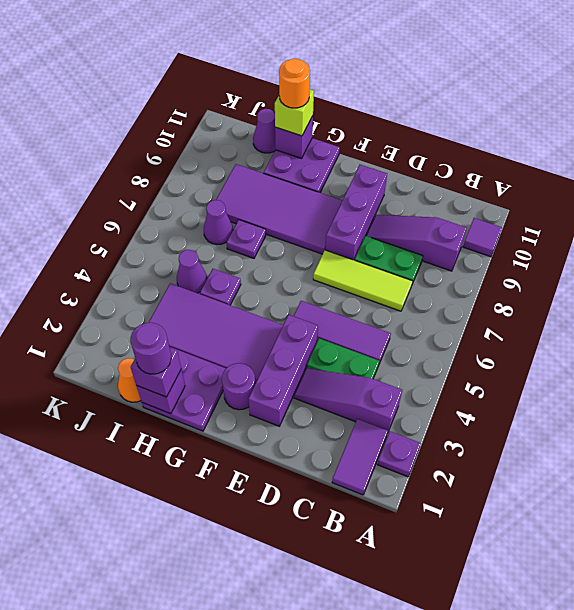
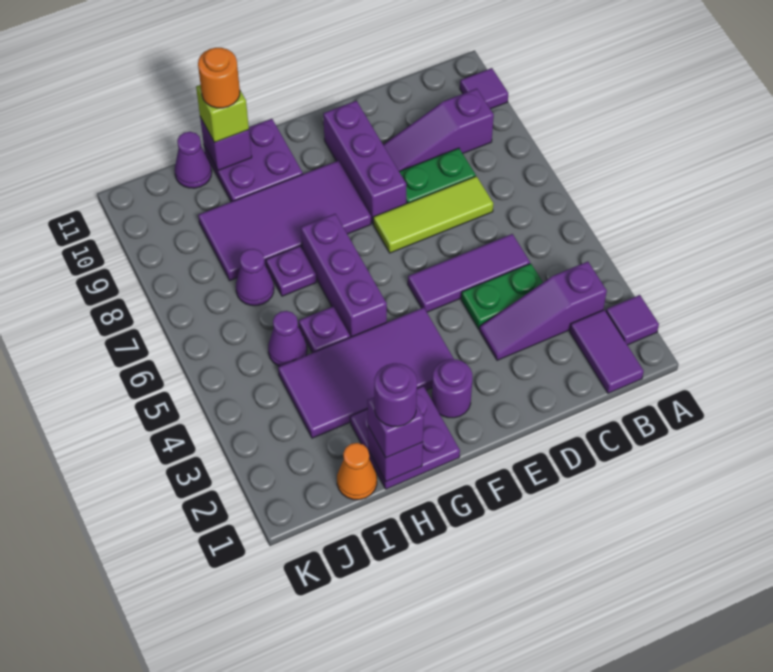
purple 1x1 plate [377,431,421,477] -> purple 1x1 tile [606,295,659,345]
purple 1x3 brick [248,315,318,426] -> purple 1x3 brick moved to [301,214,387,337]

